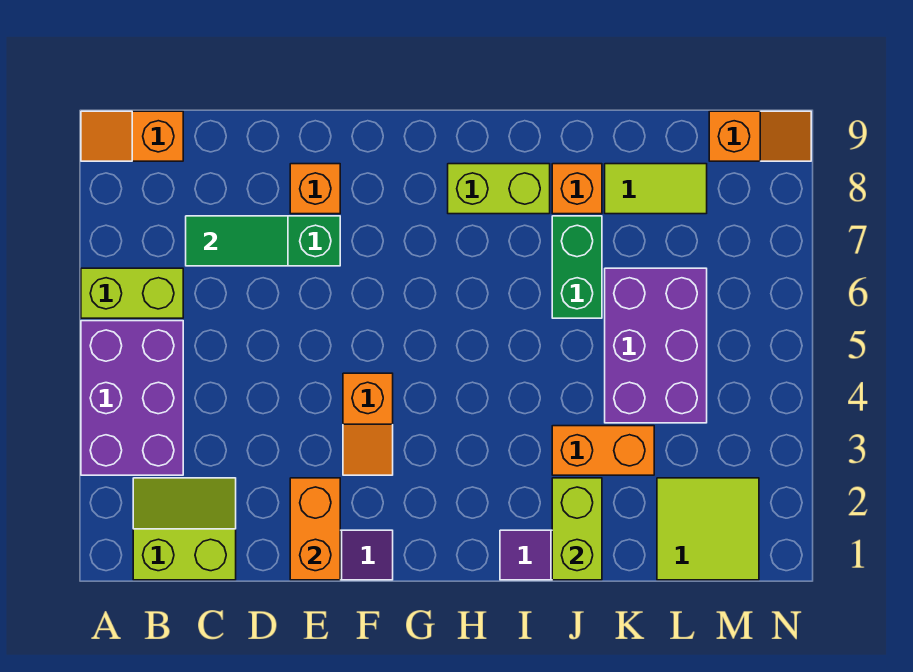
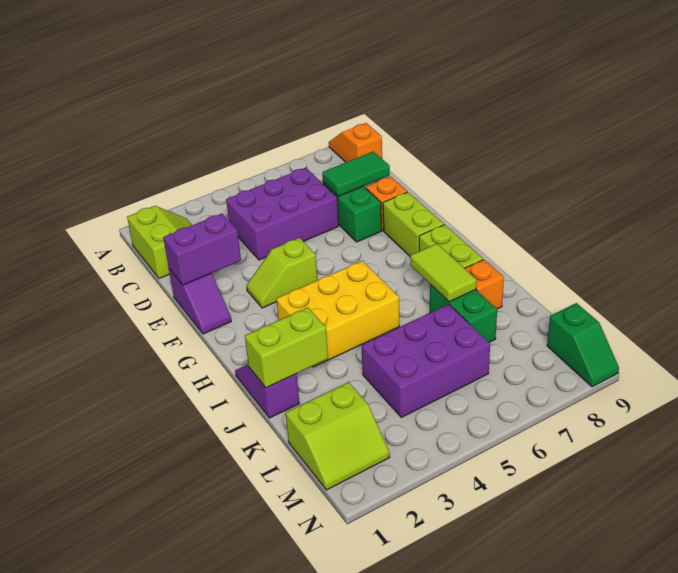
purple 2x3 brick [81,321,183,475] -> purple 2x3 brick moved to [226,167,339,260]
lime 1x2 brick [81,268,183,318] -> lime 1x2 brick moved to [383,192,444,256]
green 1x2 tile [186,216,288,266] -> green 1x2 tile turned to [322,151,390,196]
orange 1x2 brick [290,478,340,580] -> purple 1x2 brick [163,214,241,285]
orange 1x2 slope [343,373,393,475] -> lime 1x2 slope [246,238,317,308]
none -> yellow 2x3 brick [276,261,399,367]
orange 1x2 brick [552,426,654,475] -> none
green 1x2 brick [552,216,602,318] -> green 1x2 brick turned to [430,284,497,342]
lime 1x2 tile [605,164,707,214] -> lime 1x2 tile moved to [410,244,477,302]
lime 2x2 tile [657,478,759,580] -> lime 2x2 slope [286,382,390,490]
orange 1x2 slope [709,111,811,161] -> green 1x2 slope [547,303,619,387]

